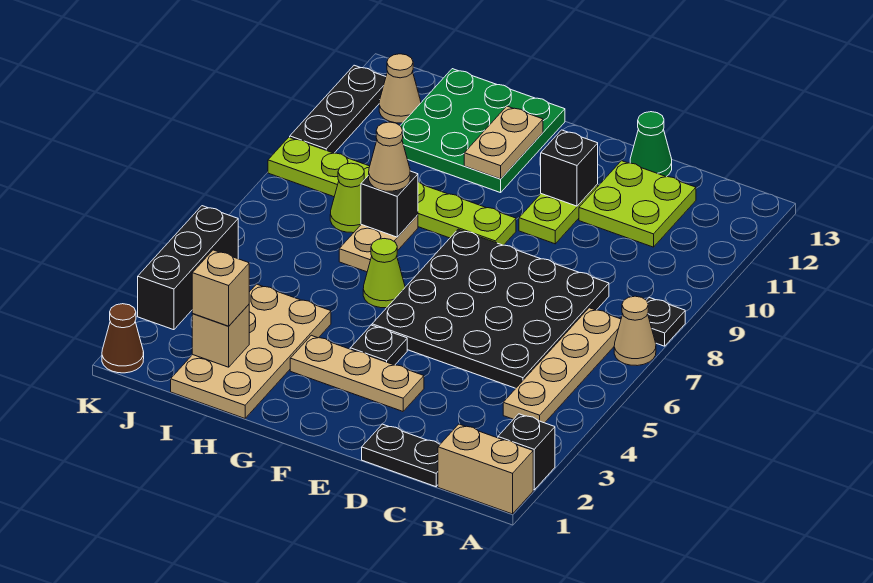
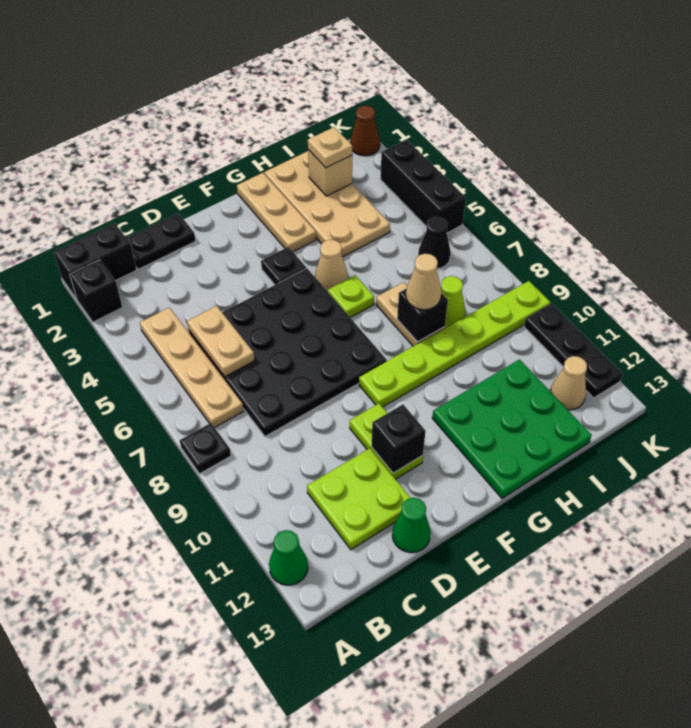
tan 1x2 brick [438,424,533,514] -> black 1x2 brick [54,223,137,299]
tan 1x1 cone [614,296,656,366] -> tan 1x1 cone moved to [315,240,348,292]
none -> green 1x1 cone [269,530,308,585]
tan 1x3 plate [290,335,424,411] -> tan 1x3 plate turned to [237,173,316,252]
lime 1x1 cone [363,239,405,308] -> lime 1x1 plate [328,275,374,318]
tan 1x2 plate [464,106,543,179] -> tan 1x2 plate moved to [187,306,255,377]
tan 1x1 brick [192,250,249,326] -> tan 1x1 plate [308,127,352,168]
none -> black 1x1 cone [418,217,451,269]

